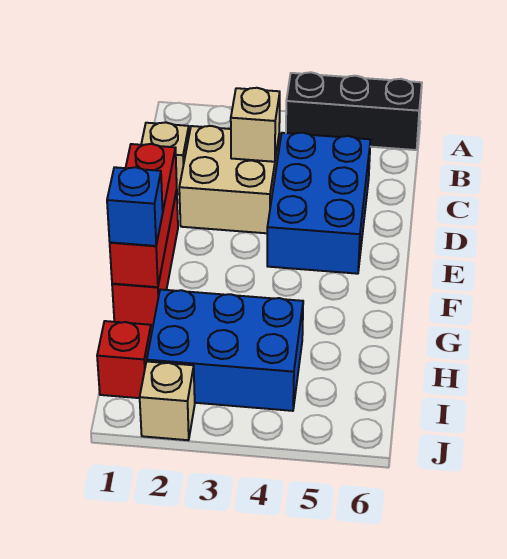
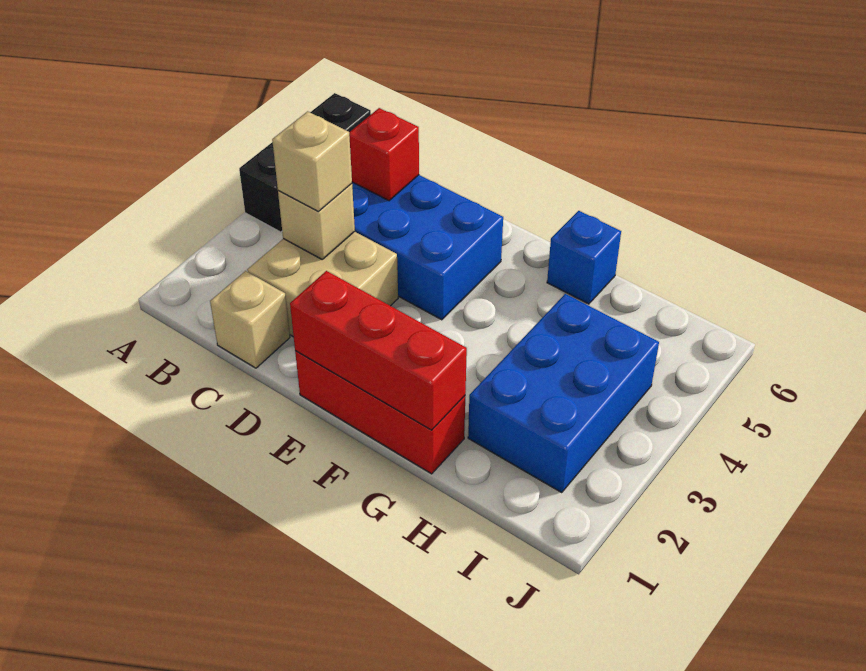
blue 1x1 brick [107,167,163,246] -> blue 1x1 brick moved to [547,211,621,304]
red 1x1 brick [97,321,151,398] -> red 1x1 brick moved to [349,108,419,201]
tan 1x1 brick [140,361,195,440] -> tan 1x1 brick moved to [272,111,352,211]

